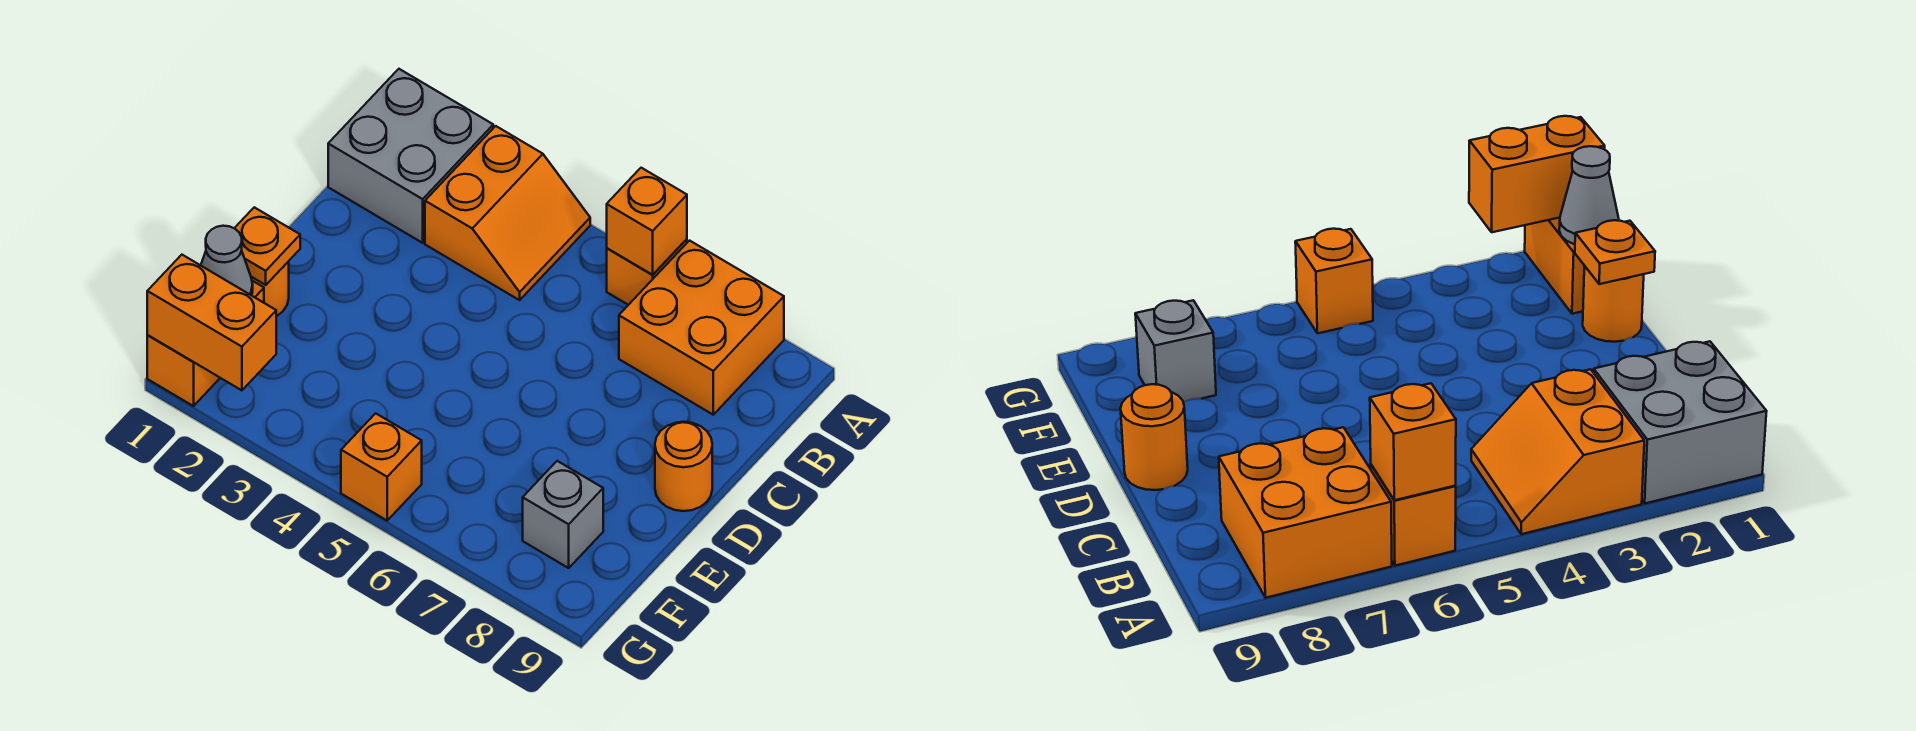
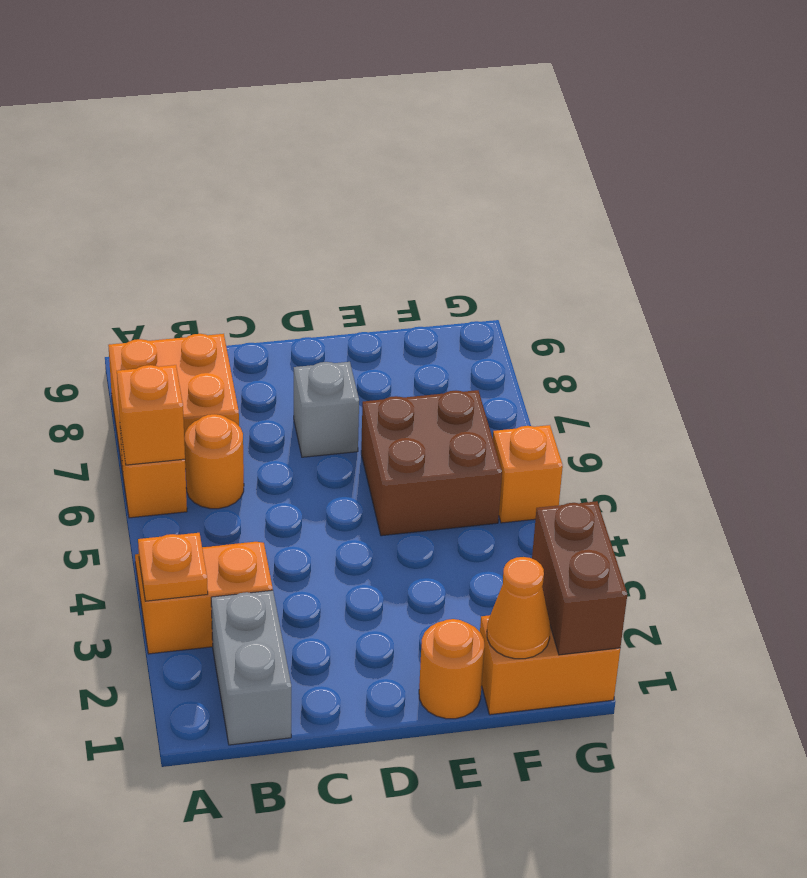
grey 2x2 brick [328,69,493,243] -> grey 1x2 brick [211,590,291,745]
orange 1x1 round brick [655,422,712,511] -> orange 1x1 round brick moved to [185,414,244,509]
orange 1x1 plate [235,207,300,285] -> orange 1x1 plate moved to [138,533,208,601]
none -> brown 2x2 brick [361,390,502,536]
grey 1x1 cone [201,226,253,296] -> orange 1x1 cone [487,557,550,659]
grey 1x1 brick [523,461,603,568] -> grey 1x1 brick moved to [294,362,359,457]
orange 1x2 brick [147,255,276,390] -> brown 1x2 brick [532,501,627,655]

